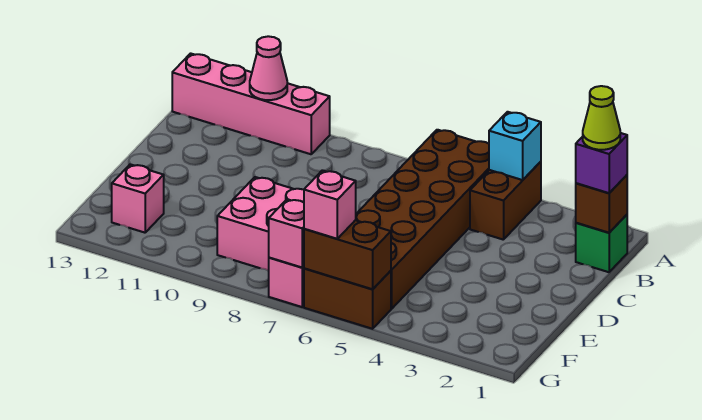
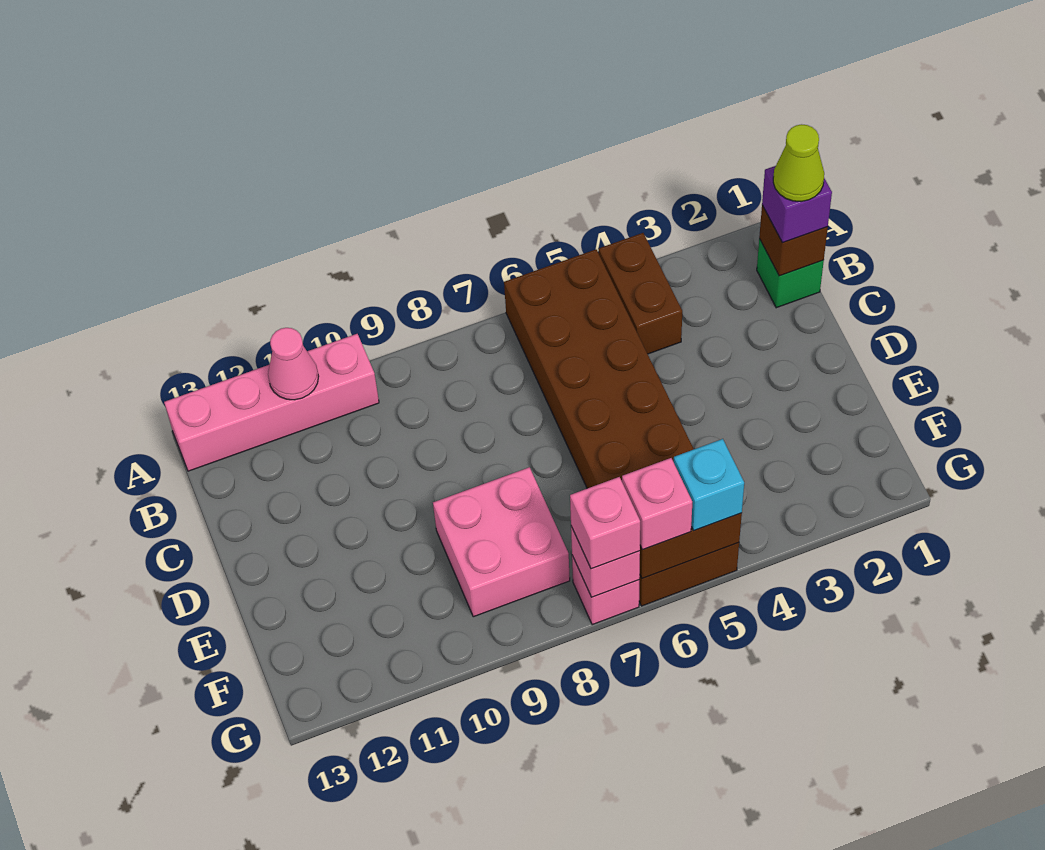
cyan 1x1 brick [489,112,541,180] -> cyan 1x1 brick moved to [674,439,744,531]
pink 1x1 brick [112,164,164,233] -> pink 1x1 brick moved to [570,477,640,569]

